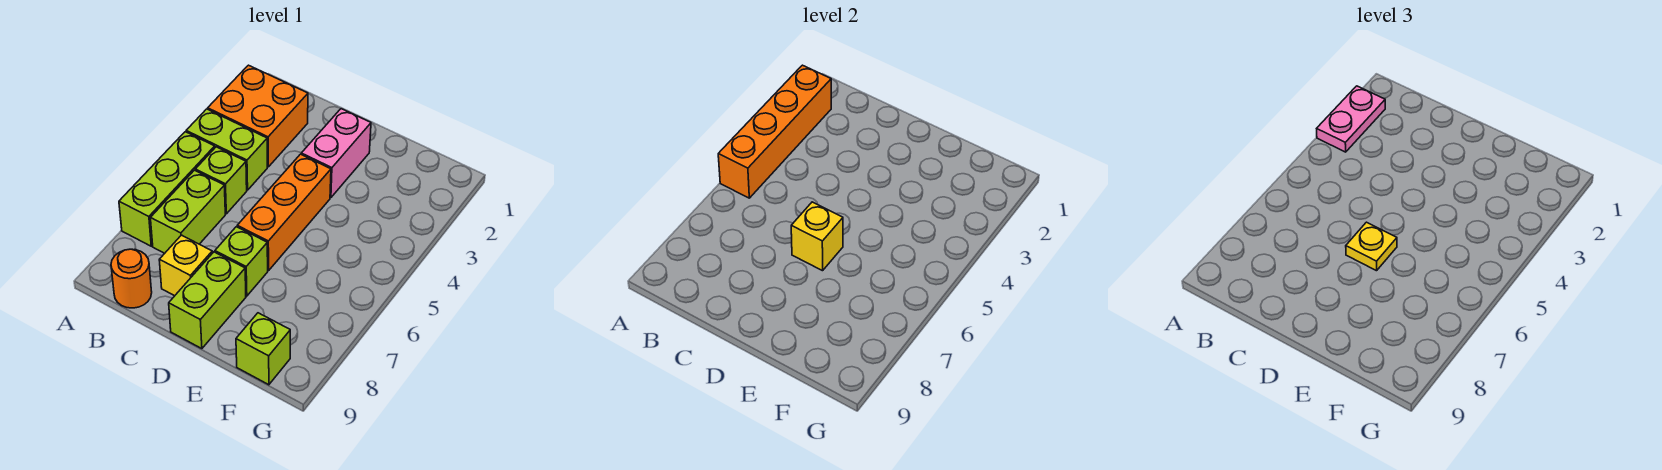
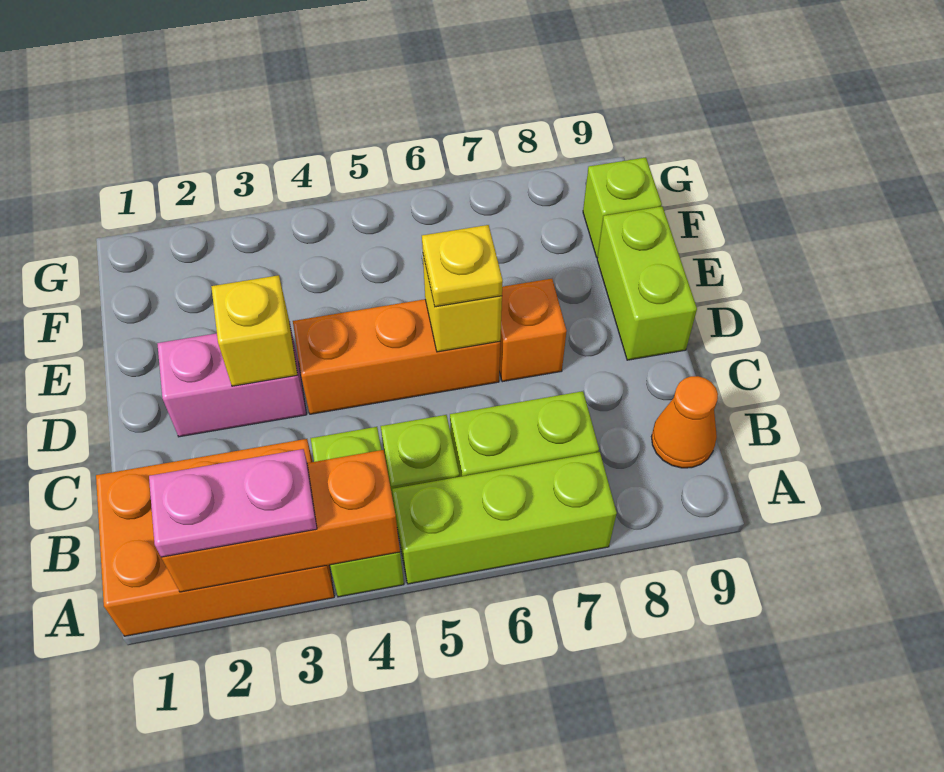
orange 2x2 brick [208,65,308,167] -> orange 2x3 brick [96,439,334,636]
orange 1x4 brick [718,65,831,198] -> orange 1x3 brick [161,450,400,592]
orange 1x1 round brick [111,249,152,308] -> orange 1x1 cone [651,376,718,468]
yellow 1x1 brick [159,235,212,296] -> yellow 1x1 brick moved to [211,275,297,386]
lime 1x1 brick [215,227,268,296] -> orange 1x1 brick [499,279,567,382]
lime 1x2 brick [169,252,246,349] -> lime 1x2 brick turned to [597,206,697,360]

